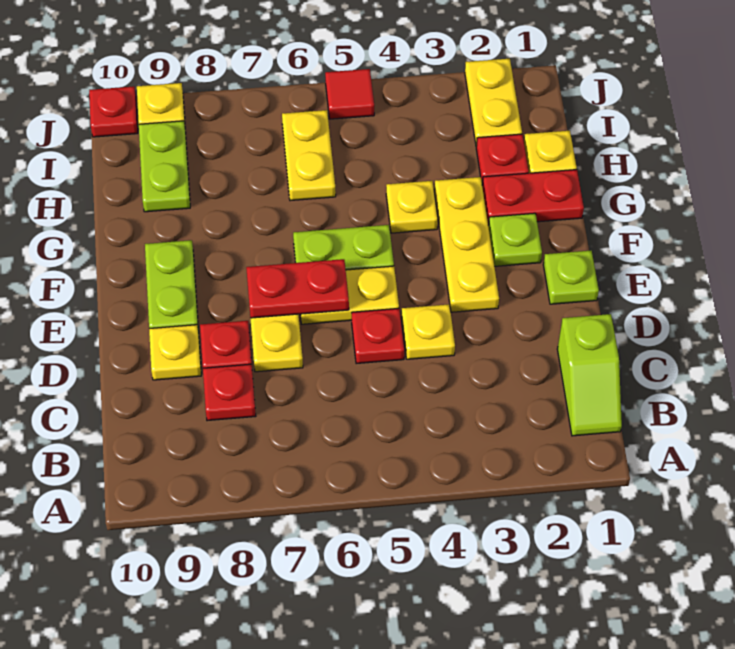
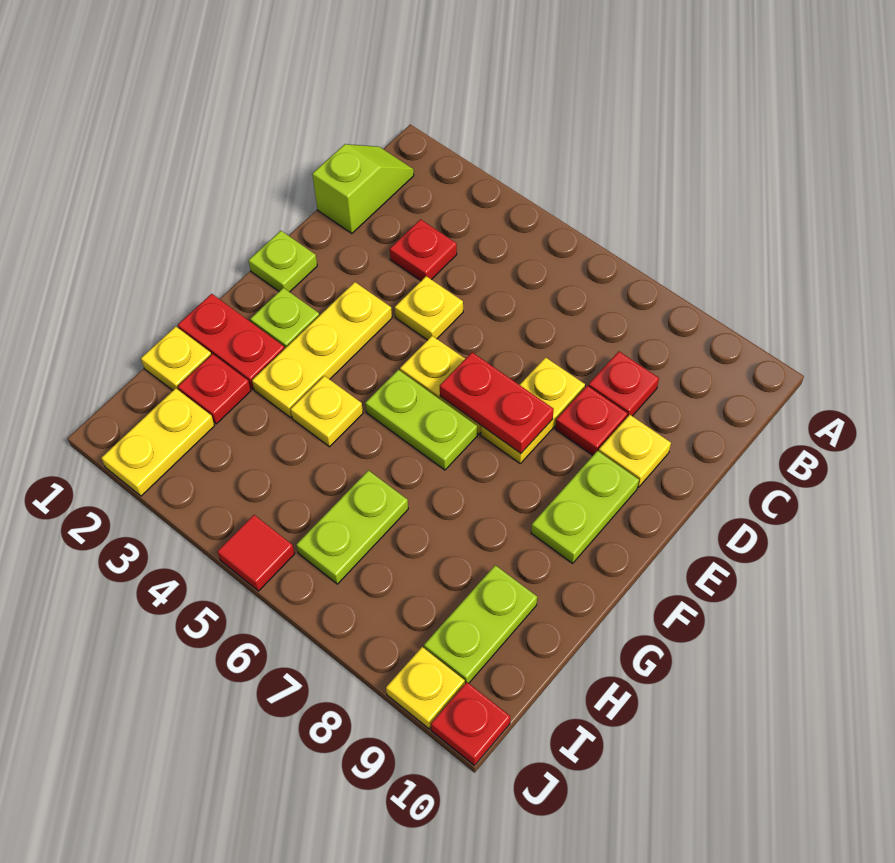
red 1x1 plate [352,308,404,364] -> red 1x1 plate moved to [390,219,457,281]
yellow 1x2 plate [282,110,336,201] -> lime 1x2 plate [296,470,408,584]

